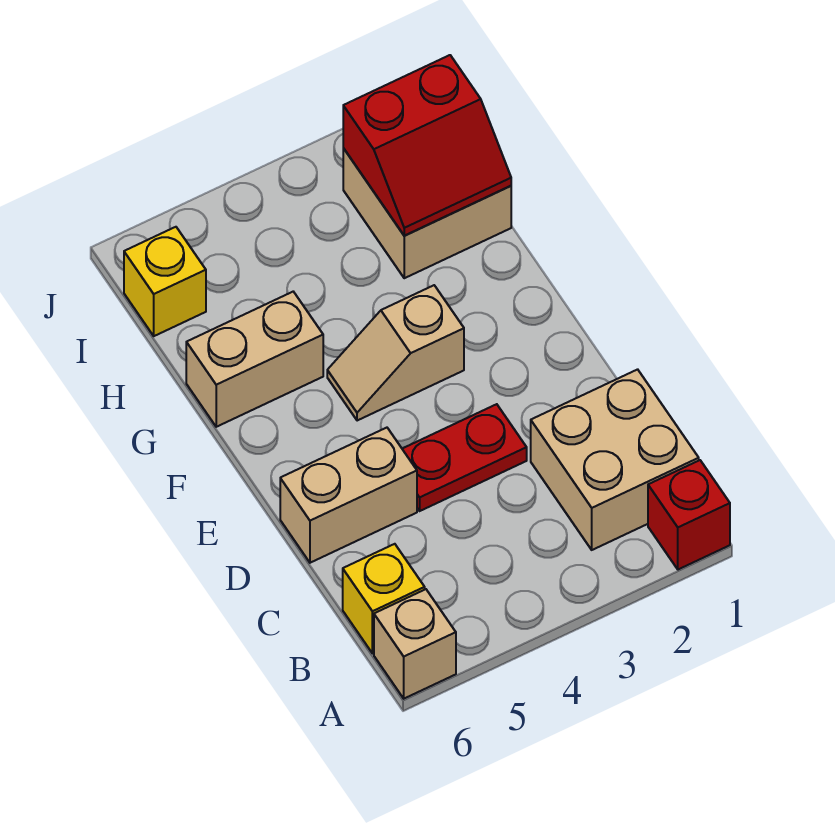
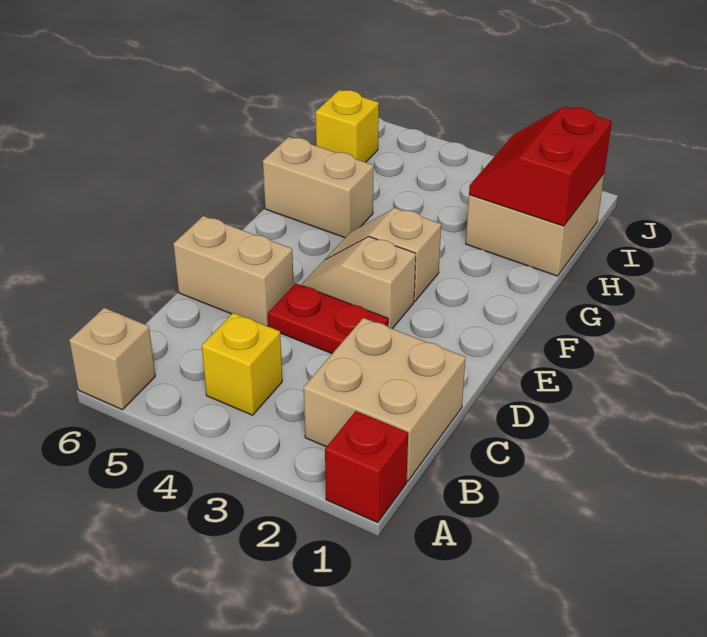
yellow 1x1 brick [343,544,425,653] -> yellow 1x1 brick moved to [202,313,282,415]
none -> tan 1x2 slope [301,237,416,329]
red 2x2 slope [343,55,511,236] -> red 2x2 slope turned to [469,107,612,226]

